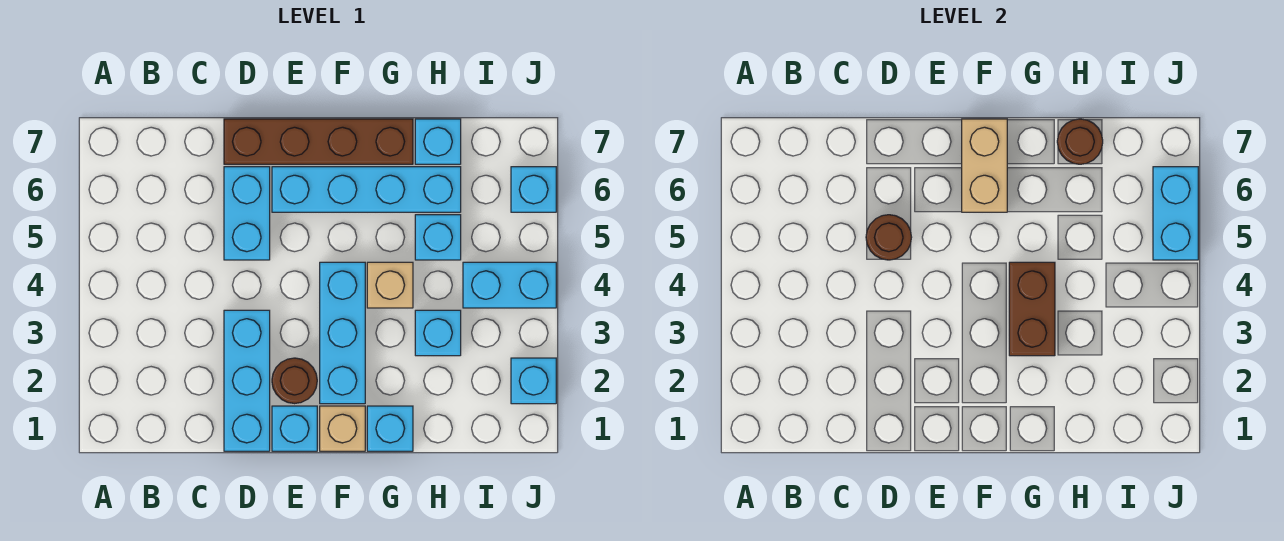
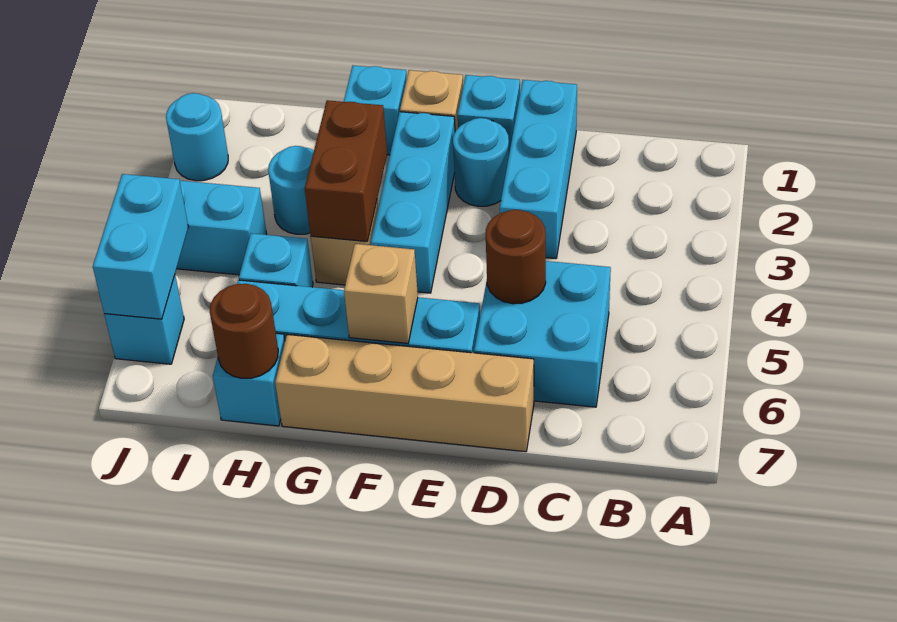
cyan 1x2 brick [224,167,270,260] -> cyan 2x2 brick [474,261,611,407]
brown 1x4 brick [224,119,413,164] -> tan 1x4 brick [275,335,534,452]
brown 1x1 round brick [272,358,317,404] -> cyan 1x1 round brick [453,118,509,206]
tan 1x2 brick [962,119,1007,212] -> tan 1x1 brick [344,244,418,343]
cyan 1x1 brick [415,310,461,356] -> cyan 1x1 round brick [268,146,314,234]
cyan 1x1 brick [511,358,556,404] -> cyan 1x1 round brick [166,93,228,181]

